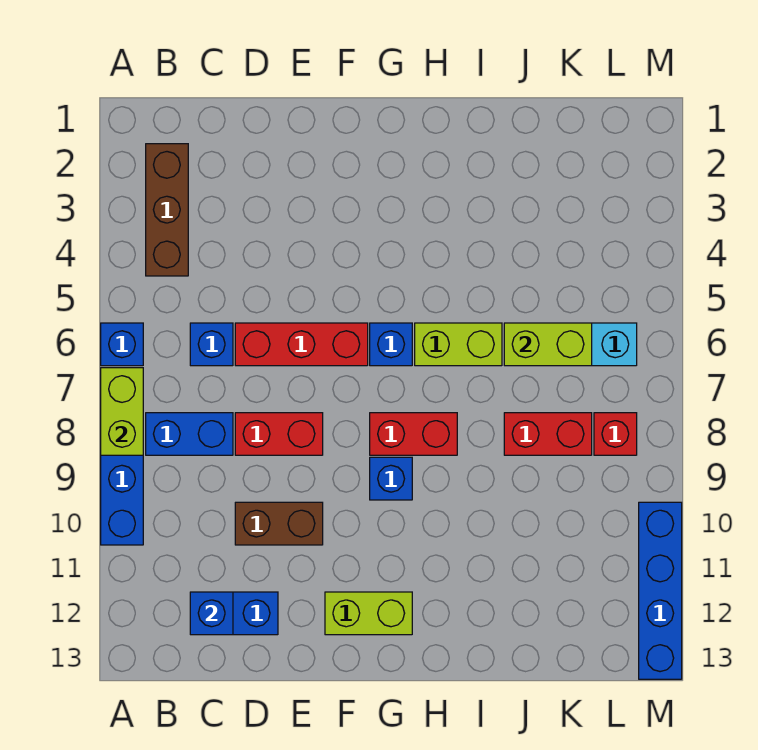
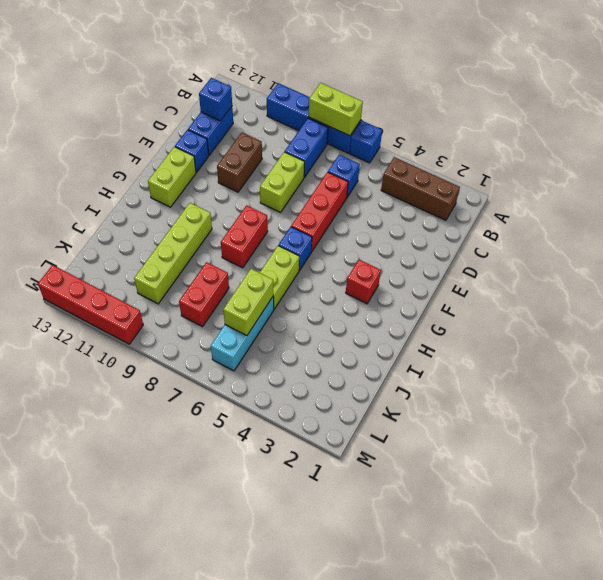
red 1x2 brick [235,413,323,455] -> lime 1x2 brick [260,152,305,212]
blue 1x1 brick [370,457,412,500] -> blue 1x1 brick moved to [175,130,209,172]
none -> lime 1x4 brick [134,203,212,304]
red 1x1 brick [594,413,637,455] -> red 1x1 brick moved to [346,260,381,304]
blue 1x4 brick [639,502,682,679] -> red 1x4 brick [38,265,143,344]

